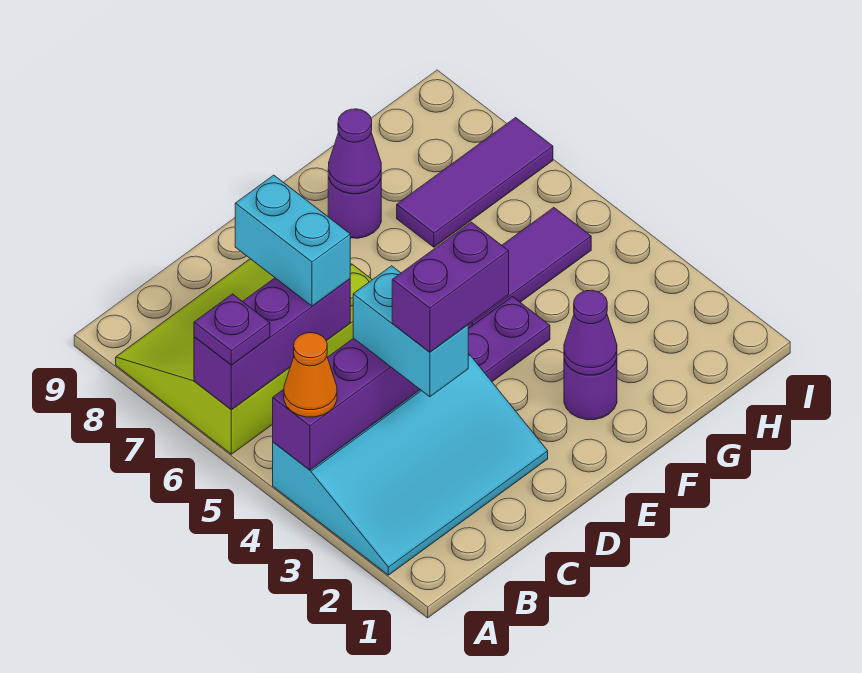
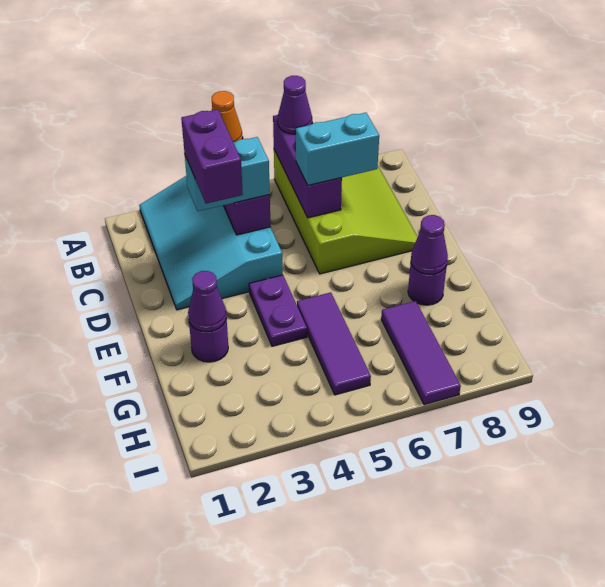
purple 1x1 plate [194,294,270,365] -> purple 1x1 cone [277,76,312,134]

